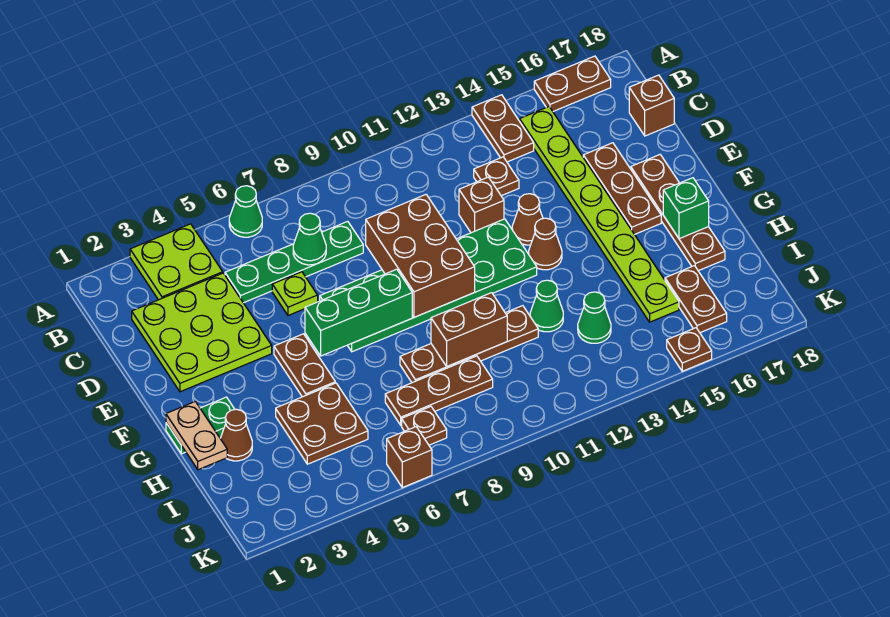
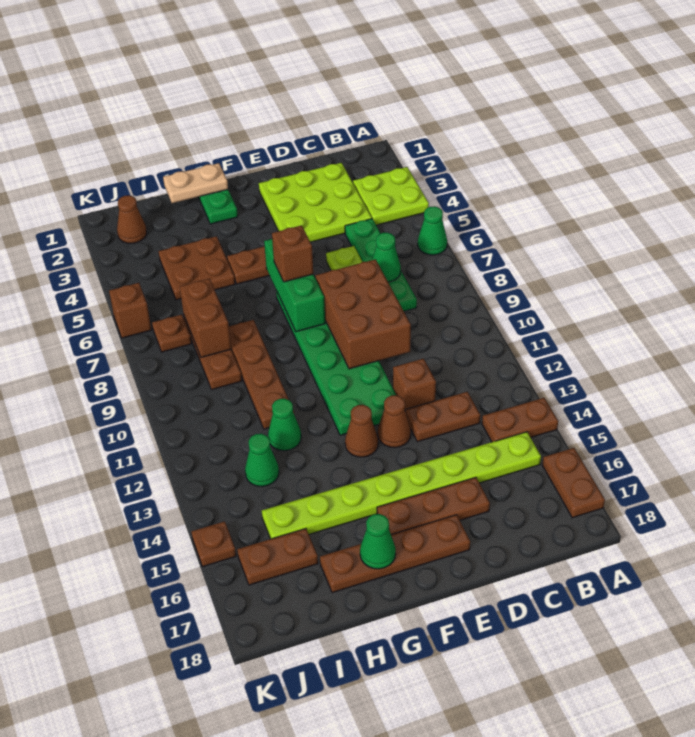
brown 1x1 plate [474,157,519,196] -> brown 1x2 plate [405,392,480,442]
brown 1x1 brick [629,75,674,136] -> brown 1x1 brick moved to [272,225,313,282]
brown 2x3 brick [366,195,475,317] -> brown 2x3 brick turned to [315,259,411,369]
green 1x1 brick [663,178,709,239] -> green 1x1 cone [360,514,396,569]
brown 1x1 cone [220,409,252,461] -> brown 1x1 cone moved to [117,195,147,243]
brown 1x2 brick [431,293,507,366] -> brown 1x2 brick moved to [180,279,231,357]

